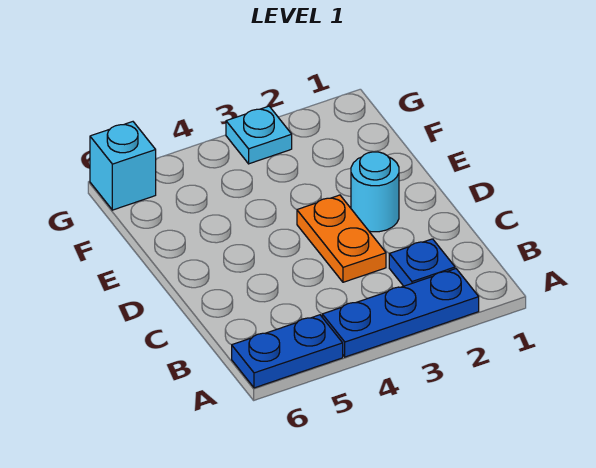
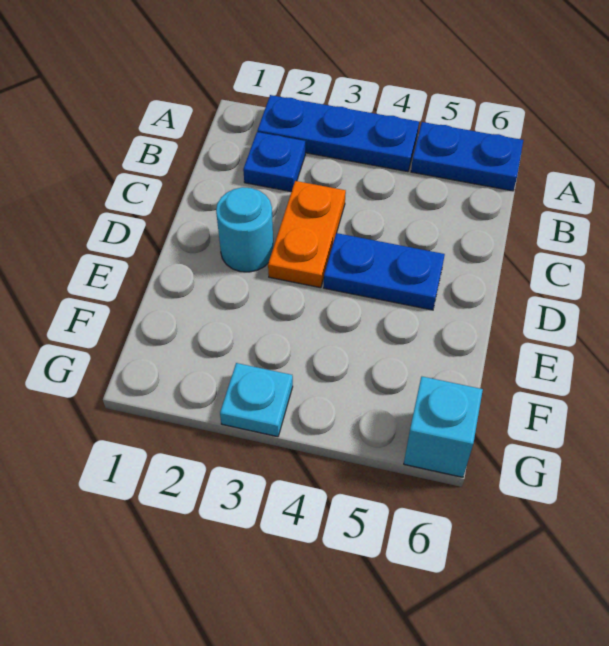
none -> blue 1x2 plate [324,233,445,310]

